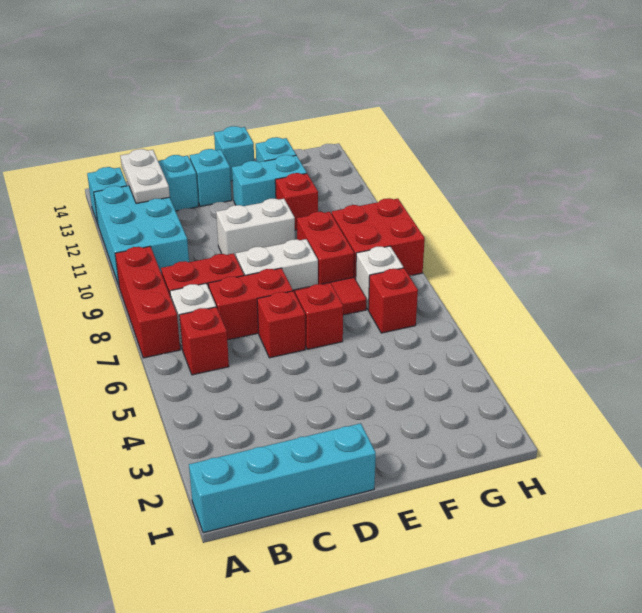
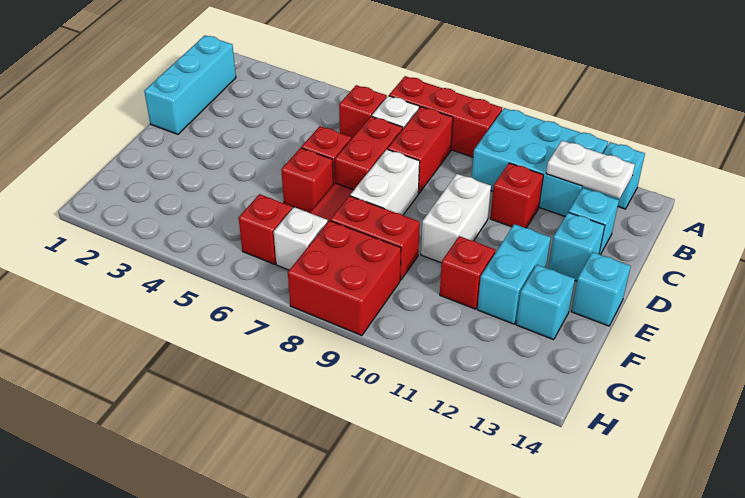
cyan 1x4 brick [189,423,376,533] -> cyan 1x3 brick [144,35,236,134]
none -> red 1x1 brick [490,163,543,228]

